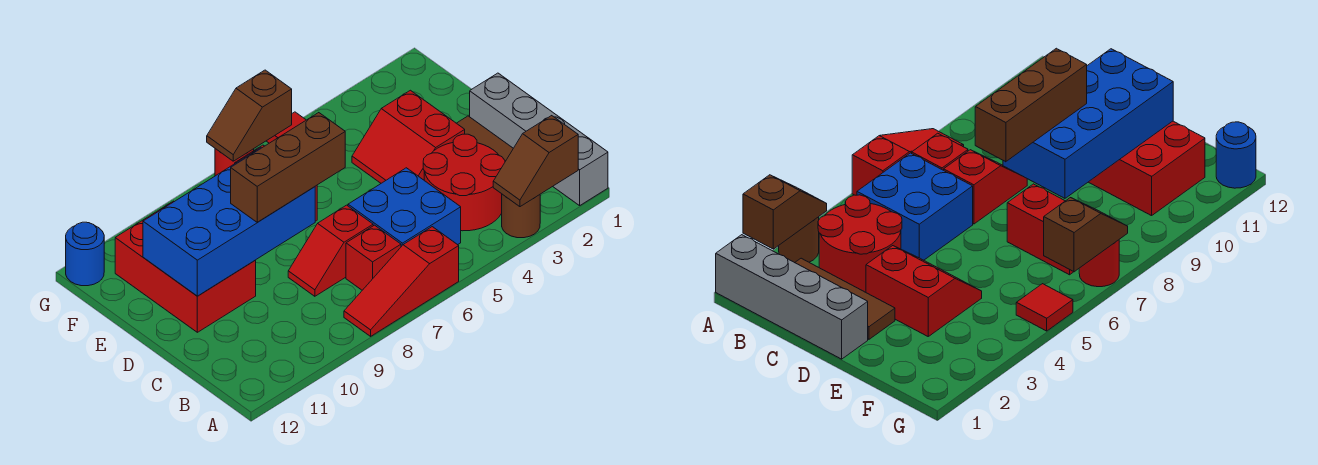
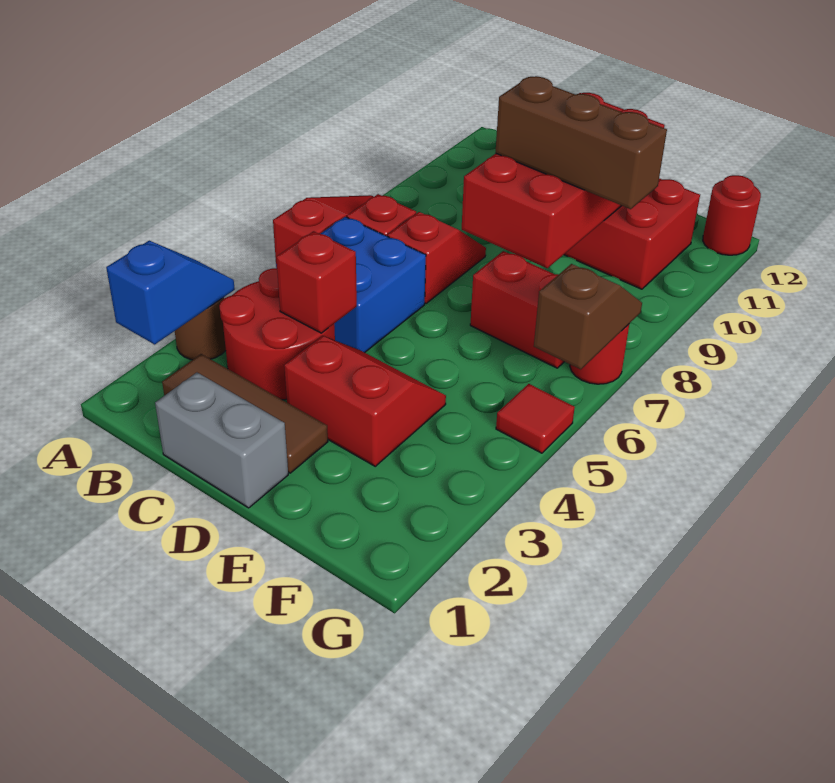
grey 1x4 brick [470,73,608,206] -> grey 1x2 brick [155,373,288,508]
brown 1x2 slope [493,116,578,207] -> blue 1x2 slope [106,241,235,344]
none -> red 1x1 brick [276,231,357,333]
brown 1x3 brick [231,113,345,222] -> brown 1x3 brick turned to [495,76,667,209]
blue 2x4 brick [143,148,315,296] -> red 2x4 brick [462,93,665,268]
blue 1x1 round brick [66,222,104,286] -> red 1x1 round brick [703,175,761,255]

